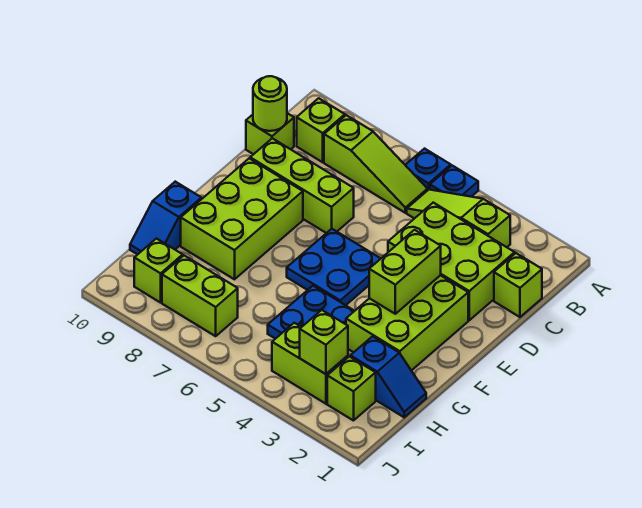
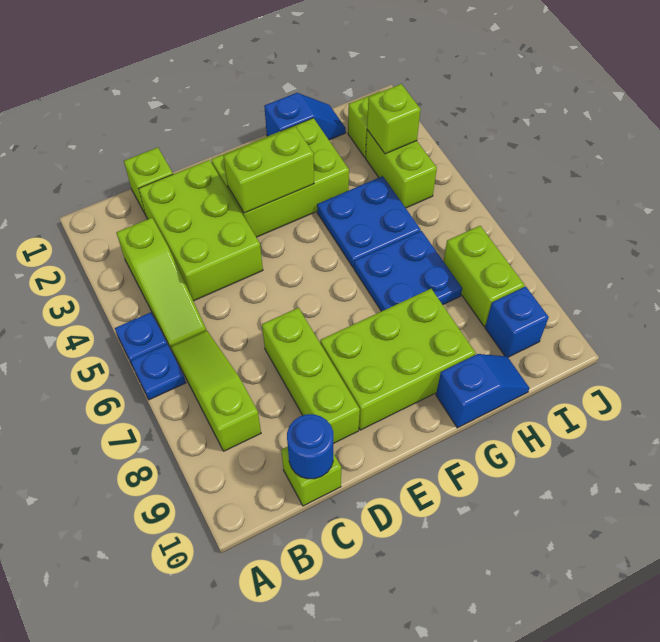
lime 1x1 brick [297,98,345,162] -> none
lime 1x1 round brick [253,76,287,131] -> blue 1x1 round brick [287,414,333,479]
blue 2x2 plate [287,229,381,305] -> blue 2x2 plate moved to [354,231,462,311]
blue 1x2 slope [350,336,426,417] -> blue 1x2 slope turned to [264,93,346,140]
lime 1x1 brick [134,239,183,303] -> blue 1x1 brick [485,287,549,357]

